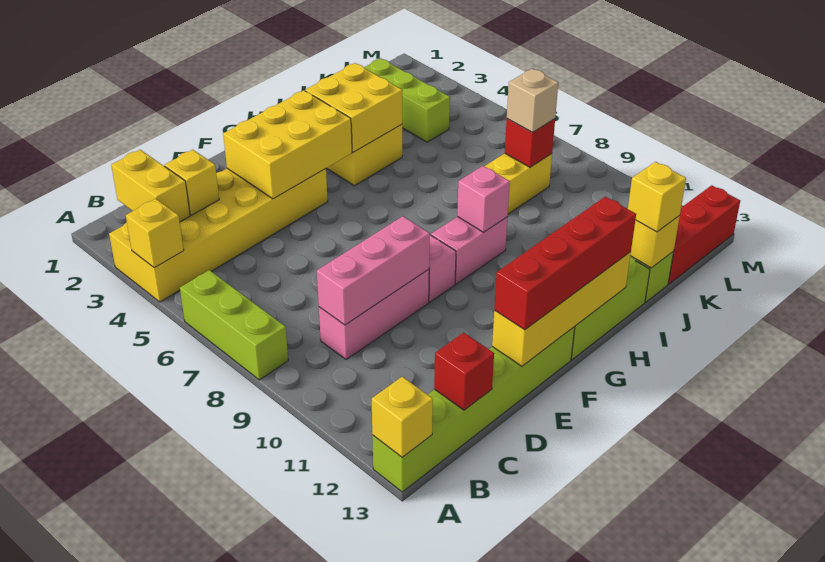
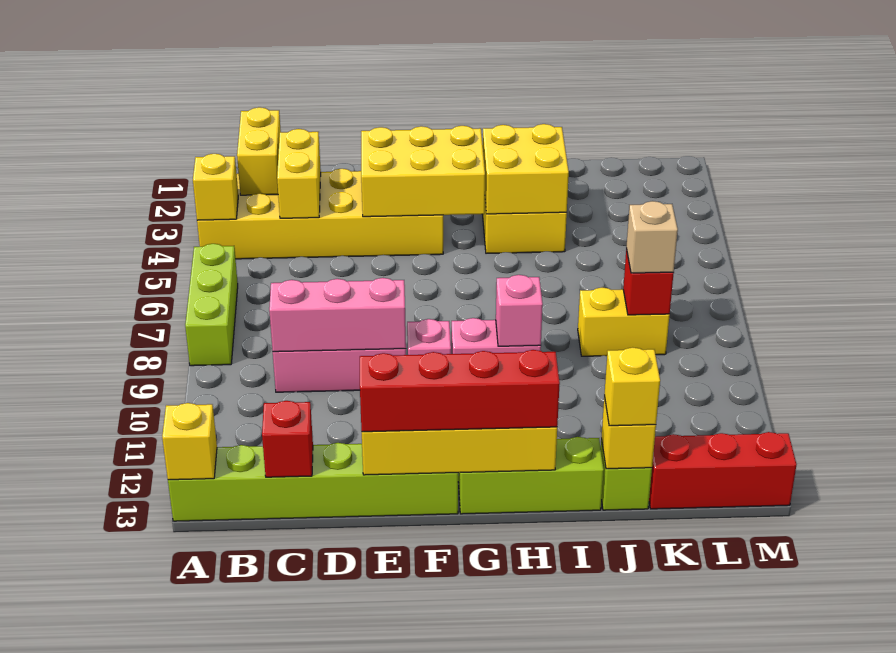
yellow 1x1 brick [165,150,219,215] -> yellow 1x2 brick [277,129,321,218]
lime 1x3 brick [364,58,450,142] -> none

